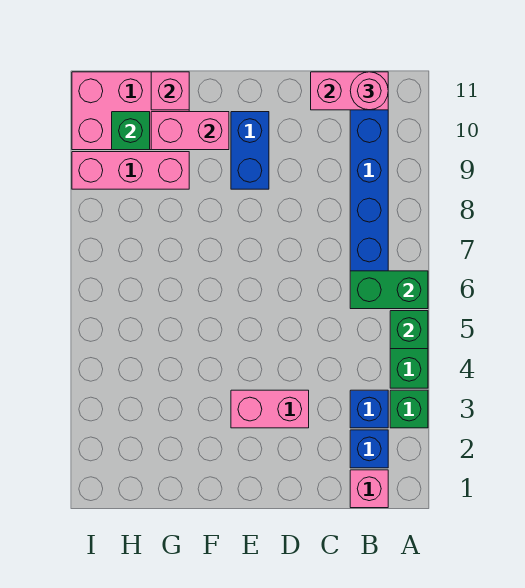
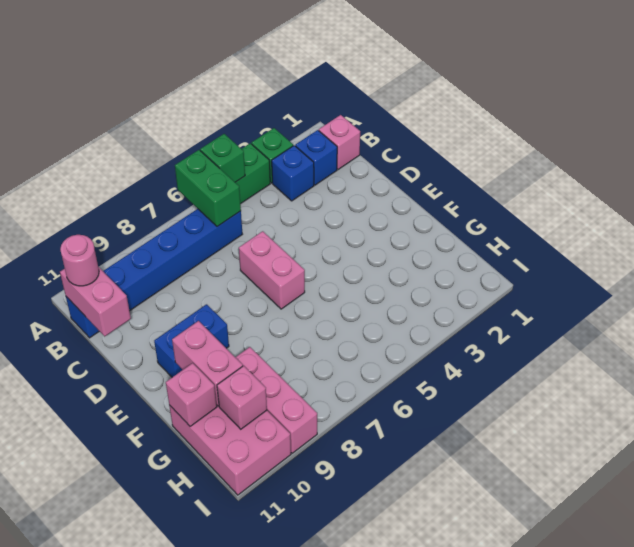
pink 1x2 brick [231,390,309,428] -> pink 1x2 brick moved to [239,231,305,309]
green 1x1 brick [112,112,150,150] -> pink 1x1 brick [217,366,267,429]

